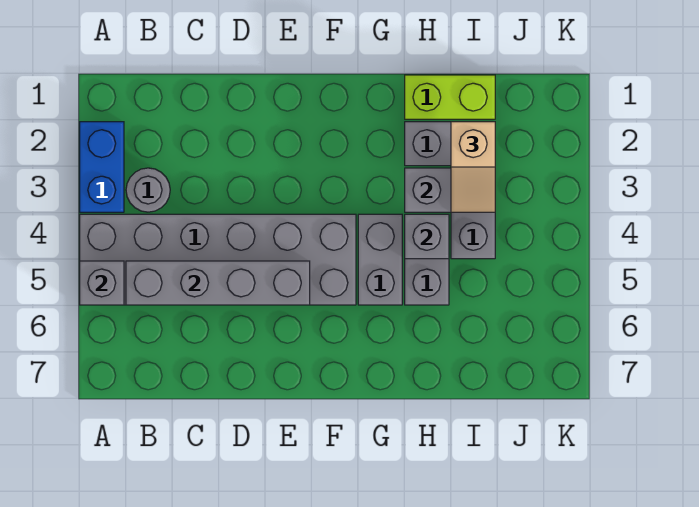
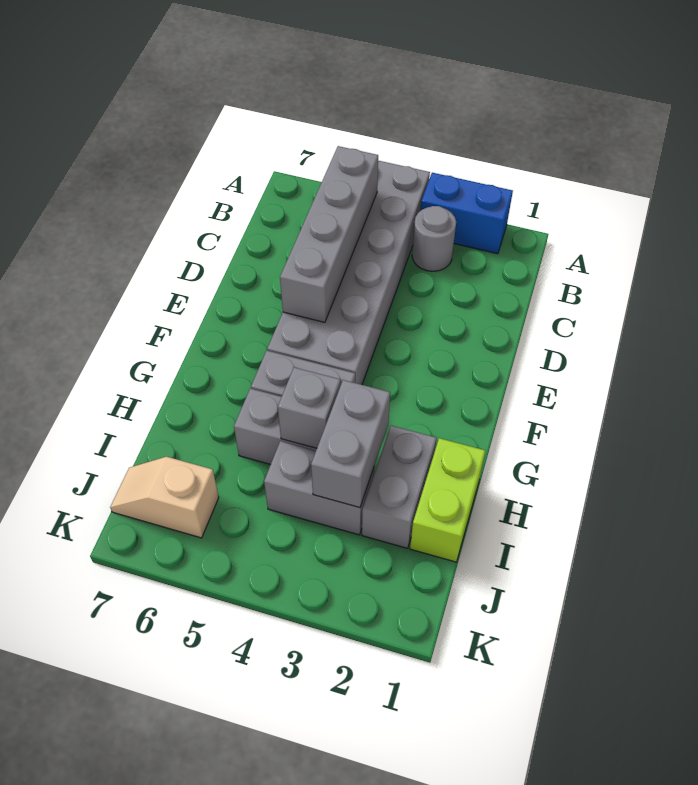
grey 1x1 brick [80,261,124,305] -> none
tan 1x2 slope [451,122,495,212] -> tan 1x2 slope moved to [110,457,219,538]

